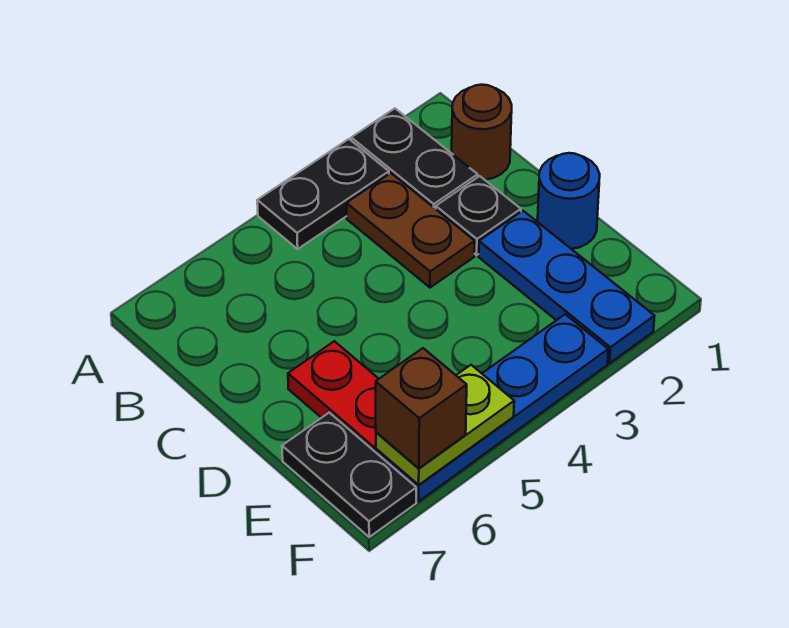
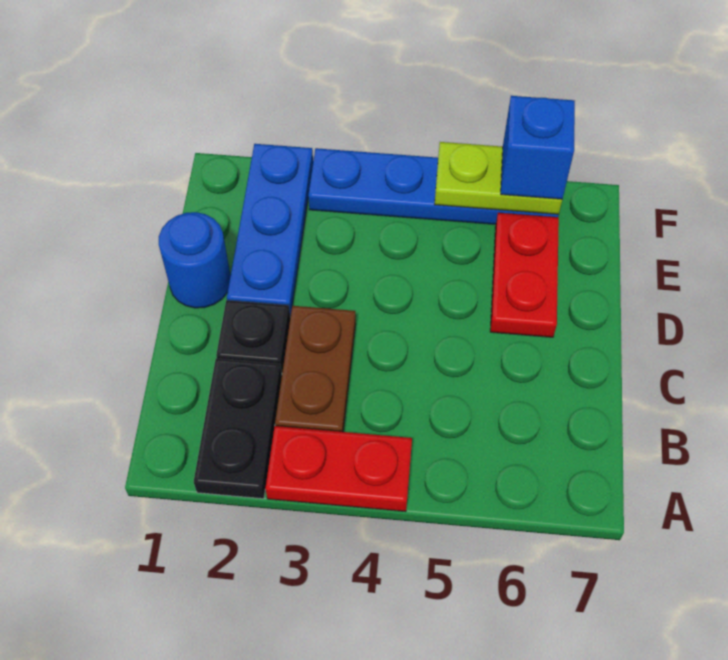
black 1x2 plate [257,139,389,249] -> red 1x2 plate [265,426,412,512]
brown 1x1 round brick [452,85,512,180] -> none
black 1x2 plate [282,413,416,537] -> none
brown 1x1 brick [376,348,467,468] -> blue 1x1 brick [501,96,575,199]

